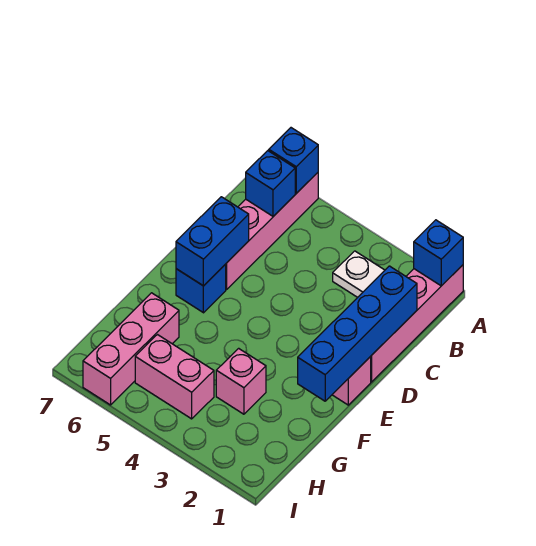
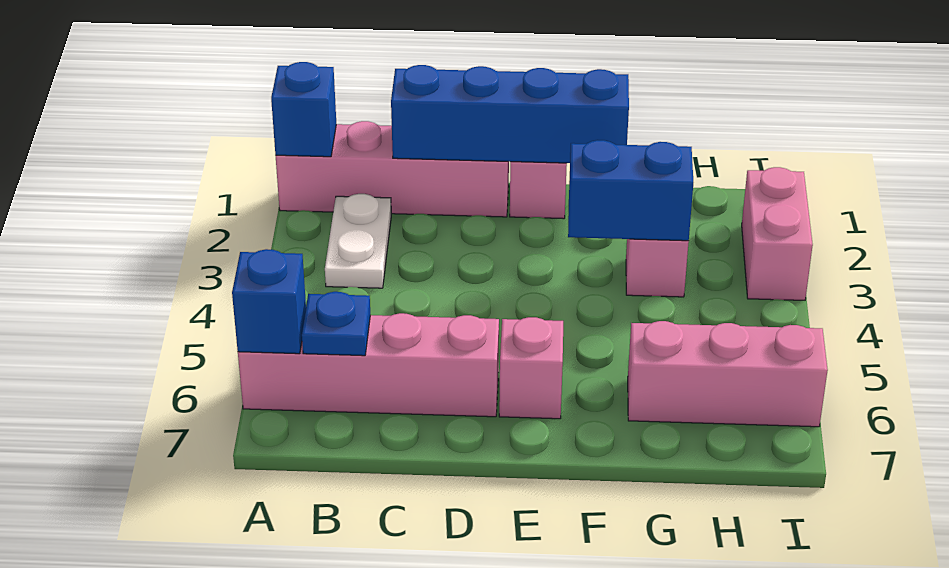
blue 1x1 brick [246,151,295,216] -> blue 1x1 plate [302,292,370,356]
blue 1x2 brick [176,197,249,286] -> blue 1x2 brick moved to [568,140,693,241]
blue 1x1 brick [176,264,226,313] -> pink 1x1 brick [499,317,563,419]
pink 1x2 brick [135,335,214,419] -> pink 1x2 brick moved to [742,167,813,300]

